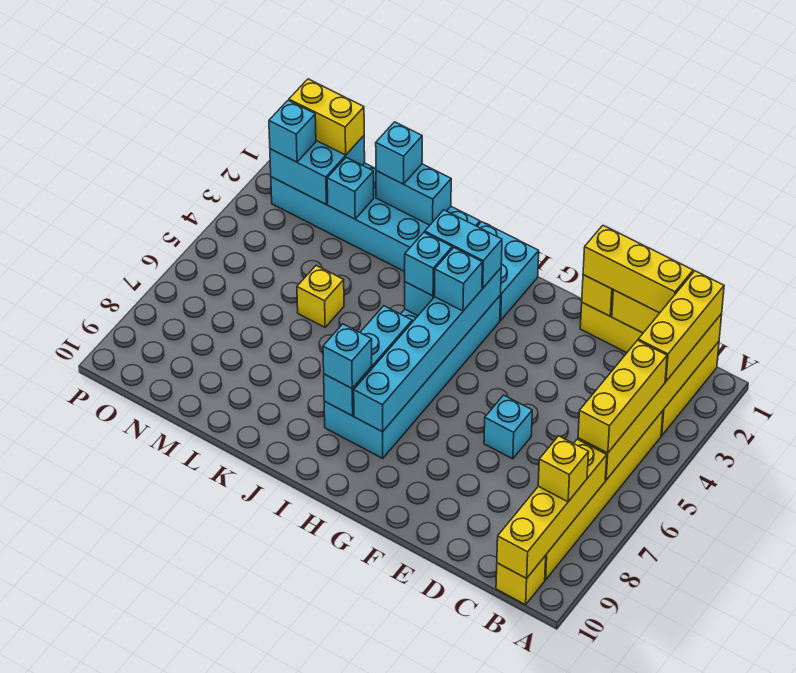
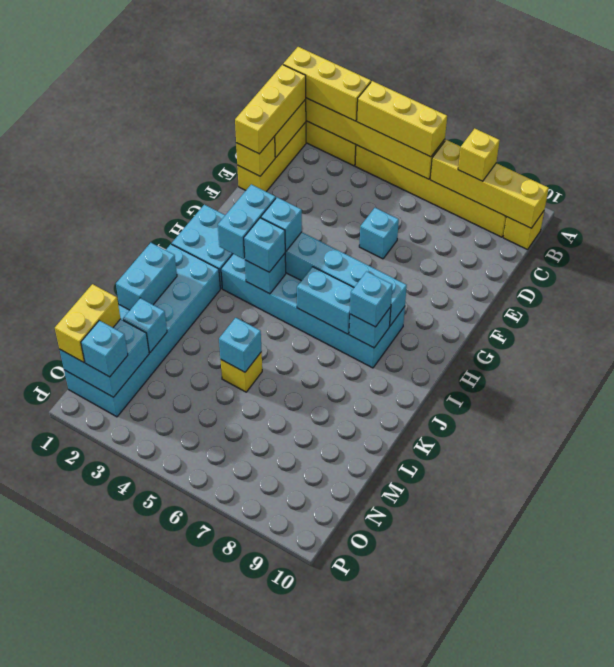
cyan 1x1 brick [376,122,422,184] -> cyan 1x1 brick moved to [219,318,261,372]

